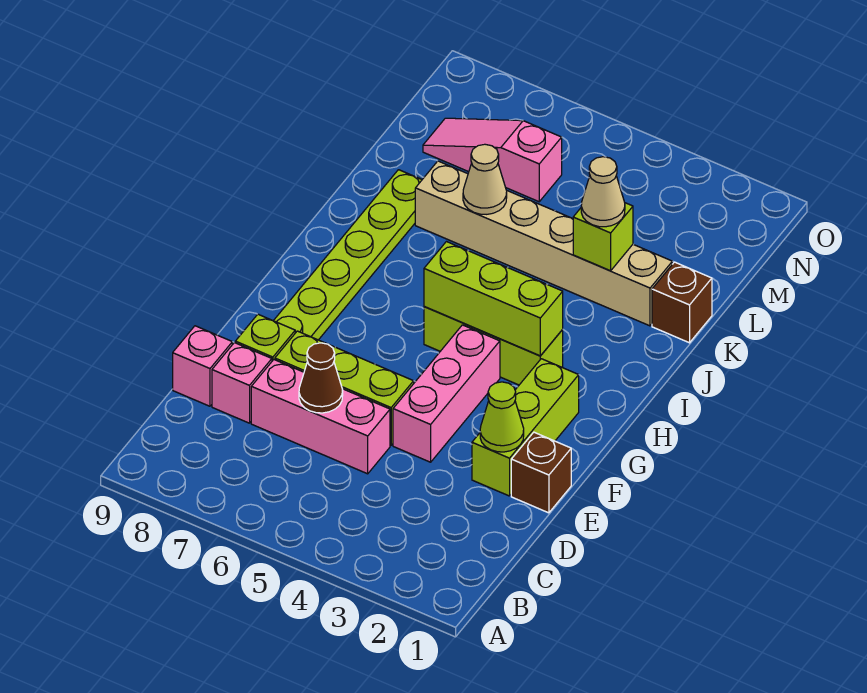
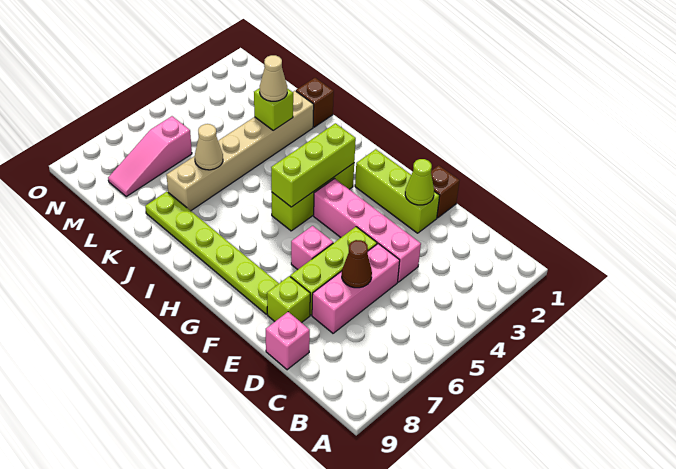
pink 1x1 brick [212,343,272,423] -> pink 1x1 brick moved to [291,226,333,270]
pink 1x3 brick [393,325,500,462] -> pink 1x4 brick [314,179,421,282]

